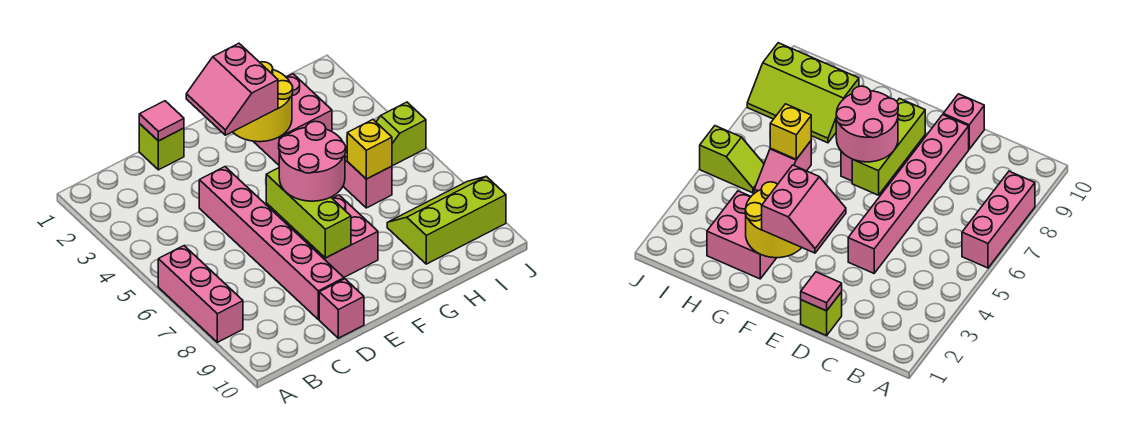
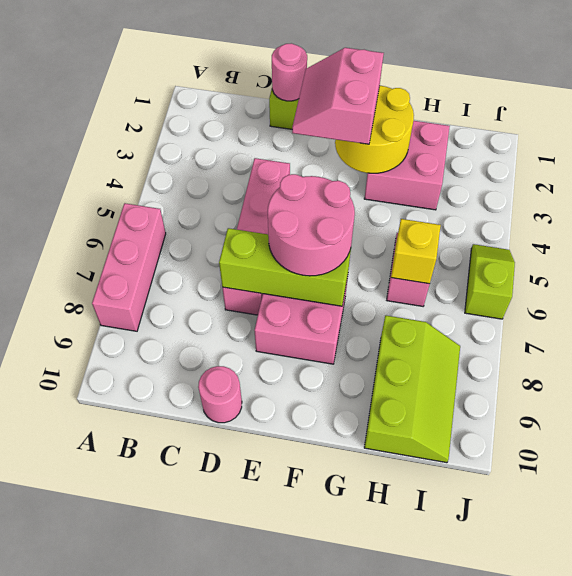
pink 1x1 tile [139,101,184,141] -> pink 1x1 round brick [272,43,307,101]
pink 1x6 brick [199,167,344,319] -> pink 1x4 brick [222,158,290,315]
pink 1x1 brick [319,279,364,338] -> pink 1x1 round brick [198,366,242,423]
lime 1x3 brick [266,168,351,258] -> lime 1x3 brick turned to [219,228,351,306]
lime 2x3 slope [387,176,506,264] -> lime 2x3 slope turned to [364,315,460,463]
lime 1x2 slope [376,102,426,166] -> lime 1x2 slope turned to [465,244,515,319]

